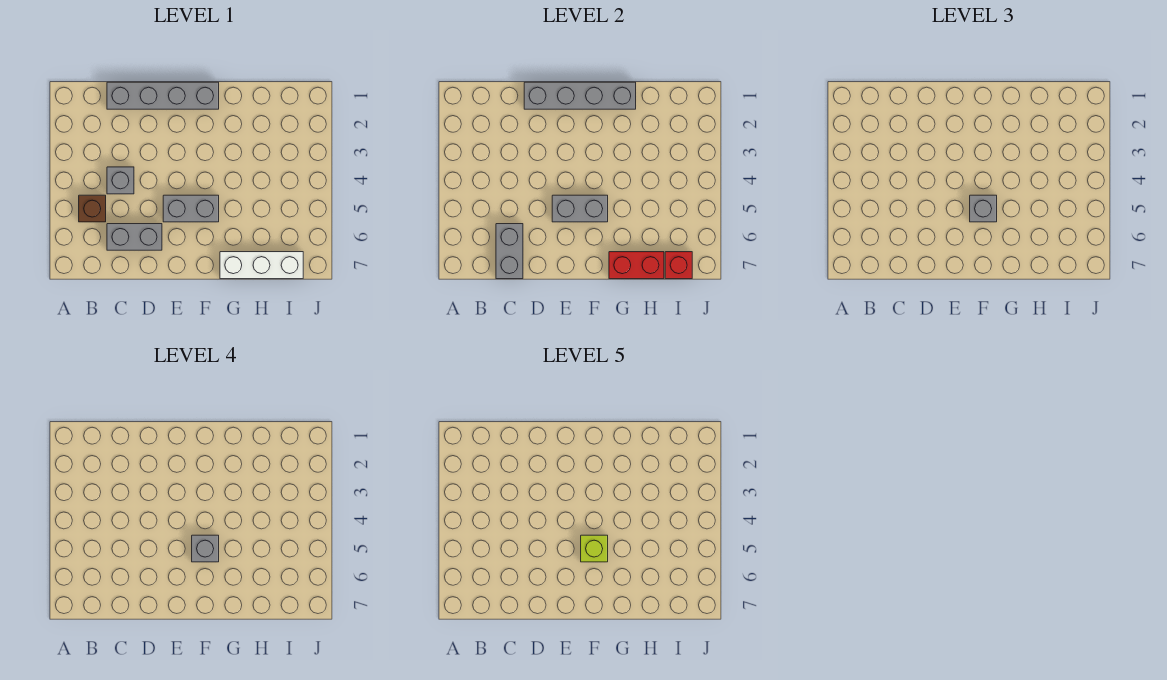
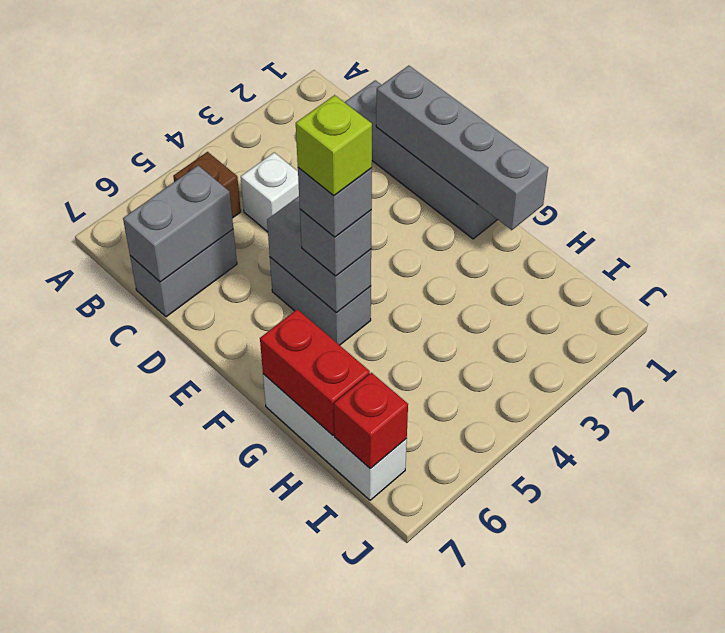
grey 1x1 brick [107,167,134,194] -> white 1x1 brick [241,153,299,232]
grey 1x2 brick [107,224,162,250] -> grey 1x2 brick turned to [130,229,237,317]

